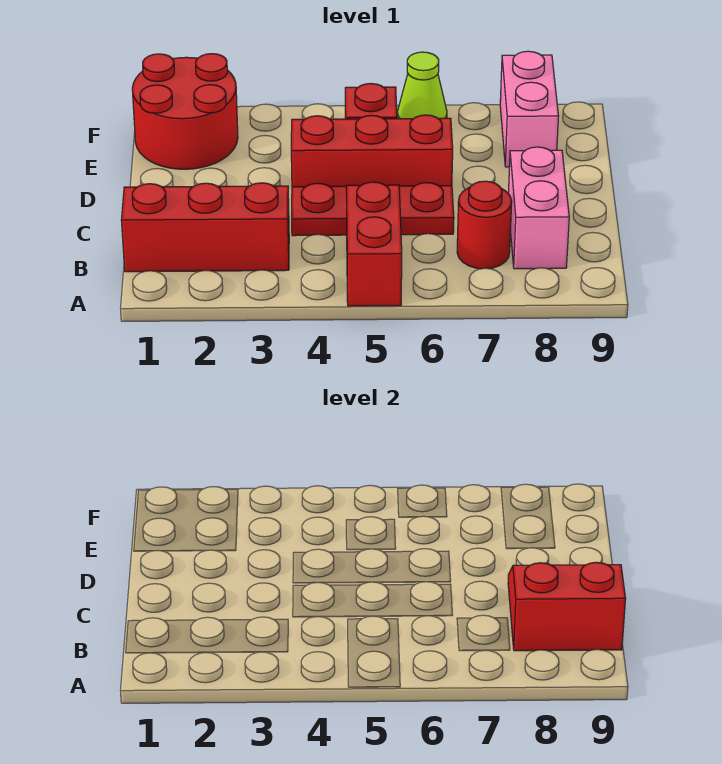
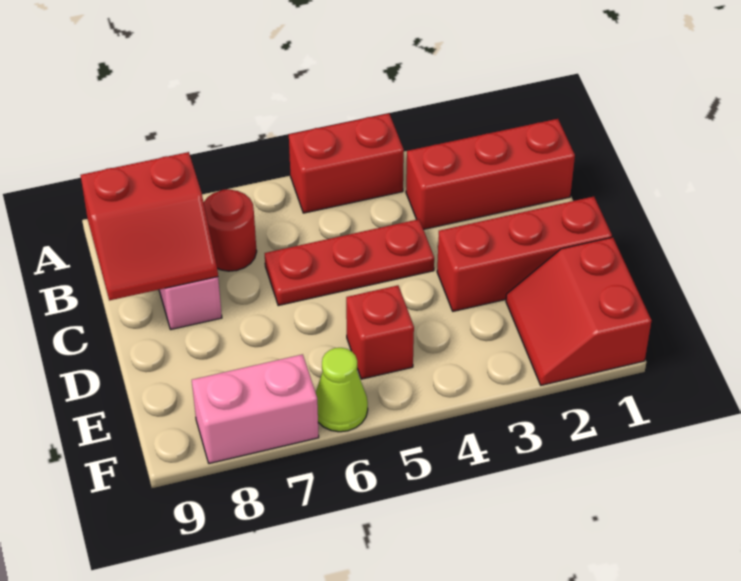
red 1x2 brick [346,182,402,306] -> red 1x2 brick turned to [289,113,404,213]
red 1x3 brick [291,115,453,187] -> red 1x3 brick moved to [437,197,612,311]
red 2x2 round brick [132,54,238,169] -> red 2x2 slope [506,237,652,385]
pink 1x2 brick [500,51,558,167] -> pink 1x2 brick turned to [192,354,319,463]

